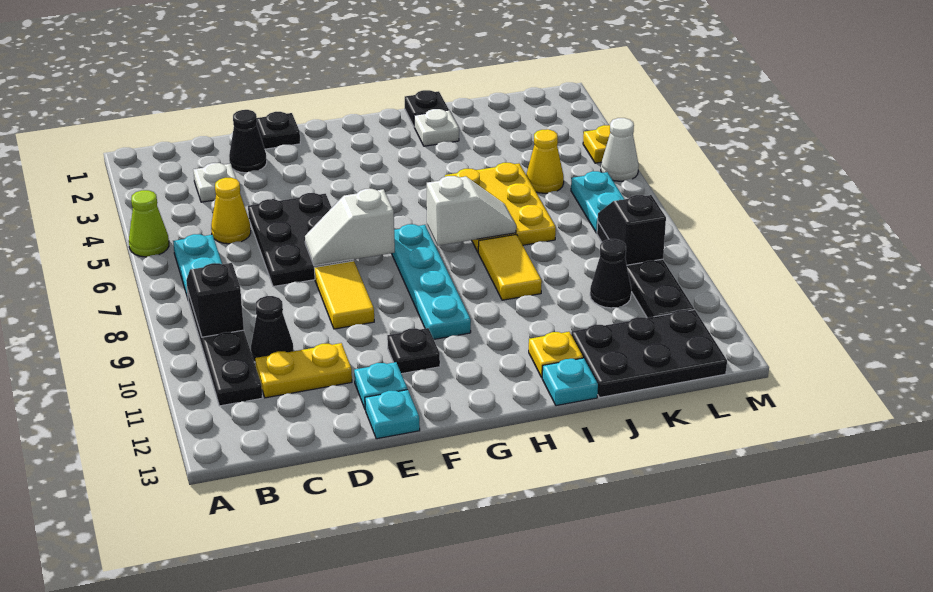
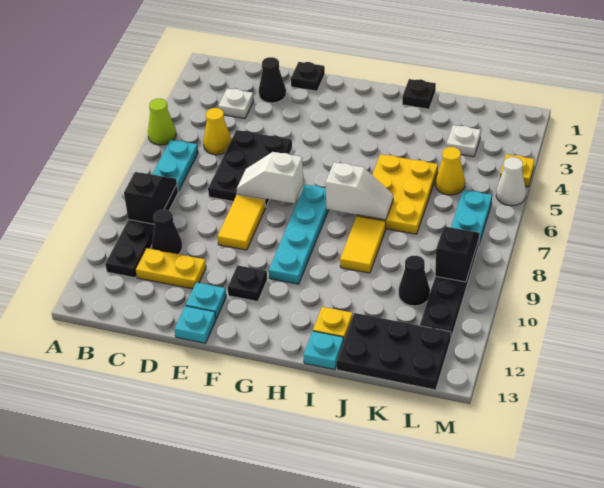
white 1x1 plate [414,109,459,146] -> white 1x1 plate moved to [446,125,481,157]

